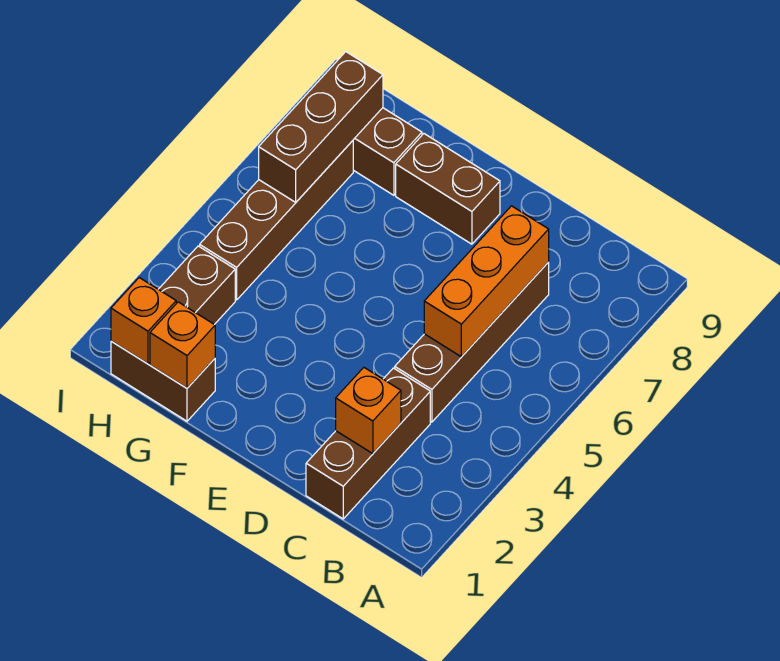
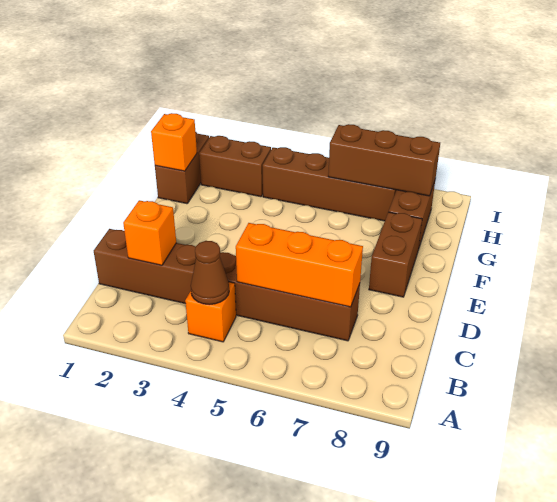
none -> brown 1x1 cone [191,241,229,305]
orange 1x1 brick [111,278,176,364] -> orange 1x1 brick moved to [185,282,236,342]

